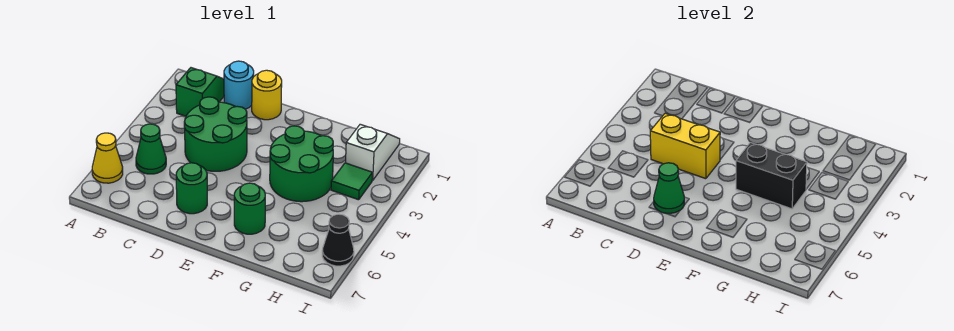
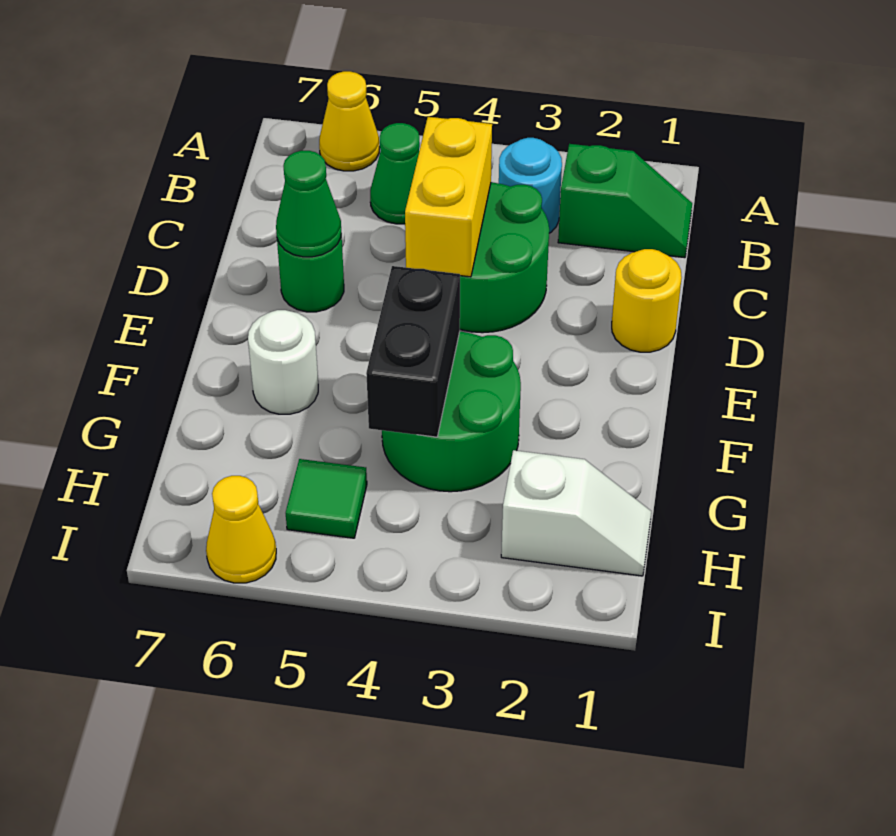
cyan 1x1 round brick [224,61,254,109] -> cyan 1x1 round brick moved to [499,138,562,233]
green 1x1 round brick [234,183,265,234] -> white 1x1 round brick [248,310,318,414]
green 1x1 tile [331,163,372,200] -> green 1x1 tile moved to [286,459,367,538]
black 1x1 cone [322,214,354,266] -> yellow 1x1 cone [206,476,276,583]

